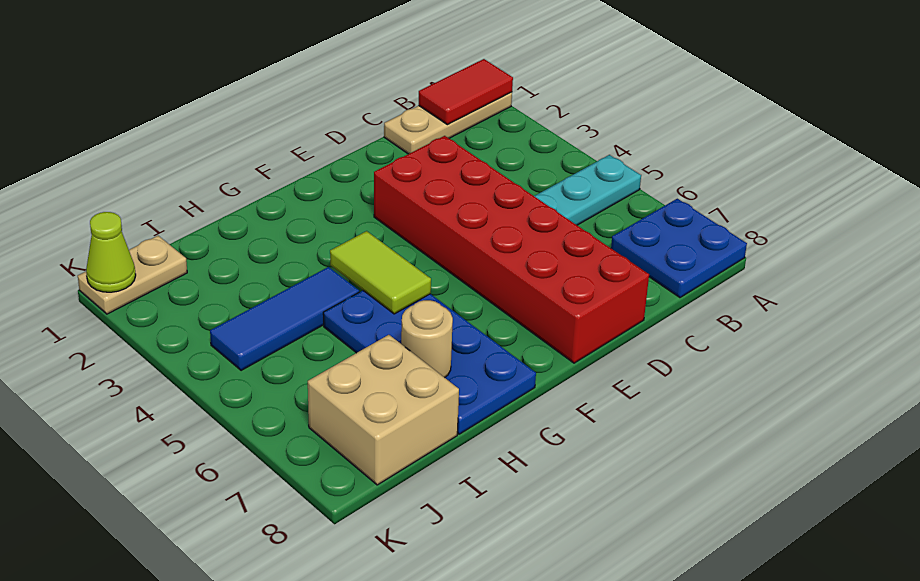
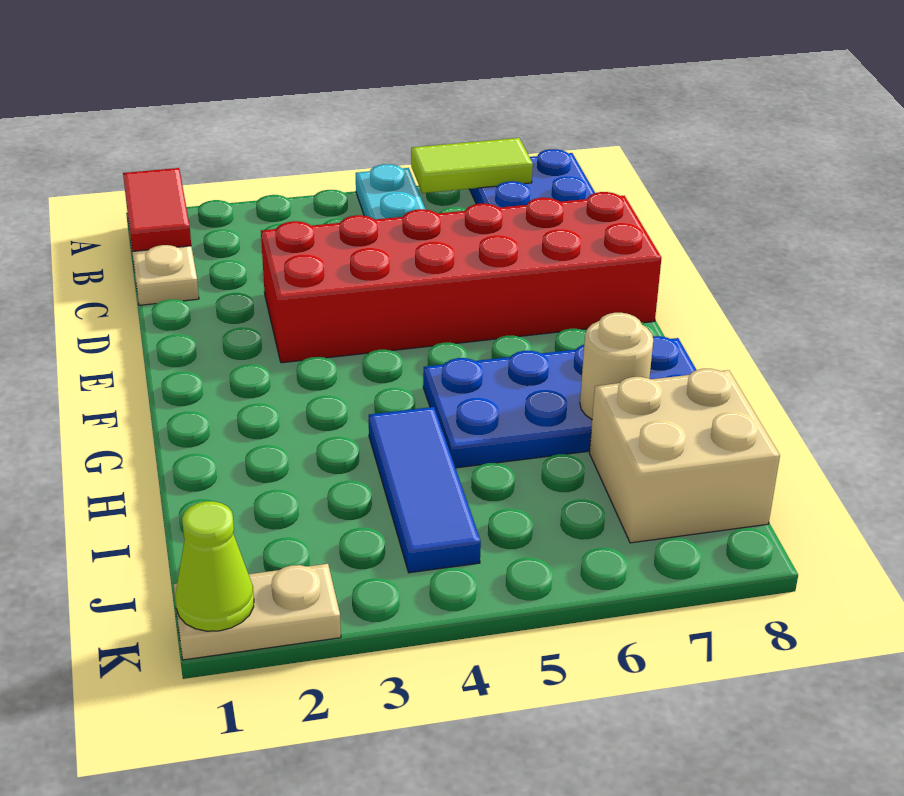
lime 1x2 tile [330,231,431,314] -> lime 1x2 tile moved to [411,138,533,193]
tan 1x2 plate [78,236,187,314] -> tan 1x2 plate turned to [173,564,341,660]

